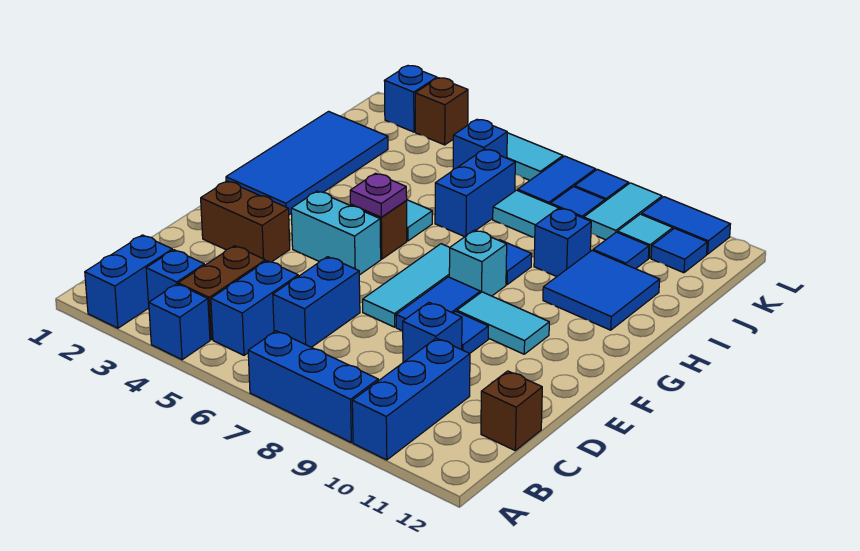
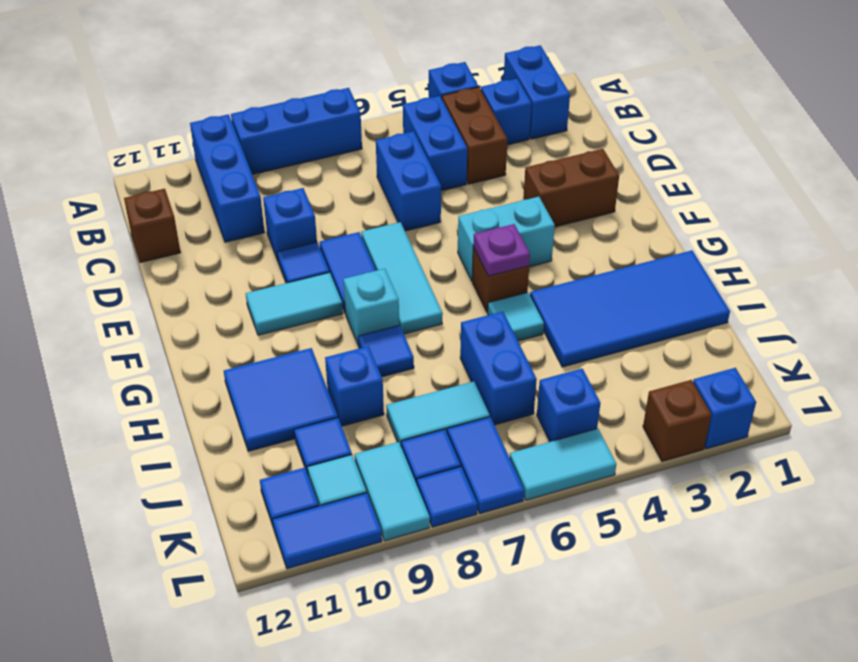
blue 2x4 tile [226,111,388,215] -> blue 2x4 tile turned to [530,250,730,367]

